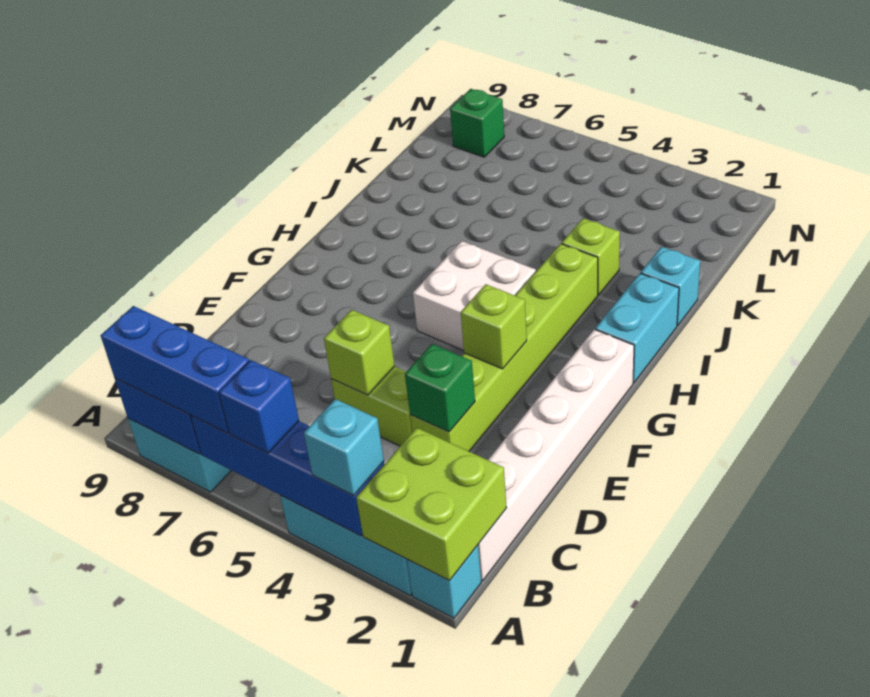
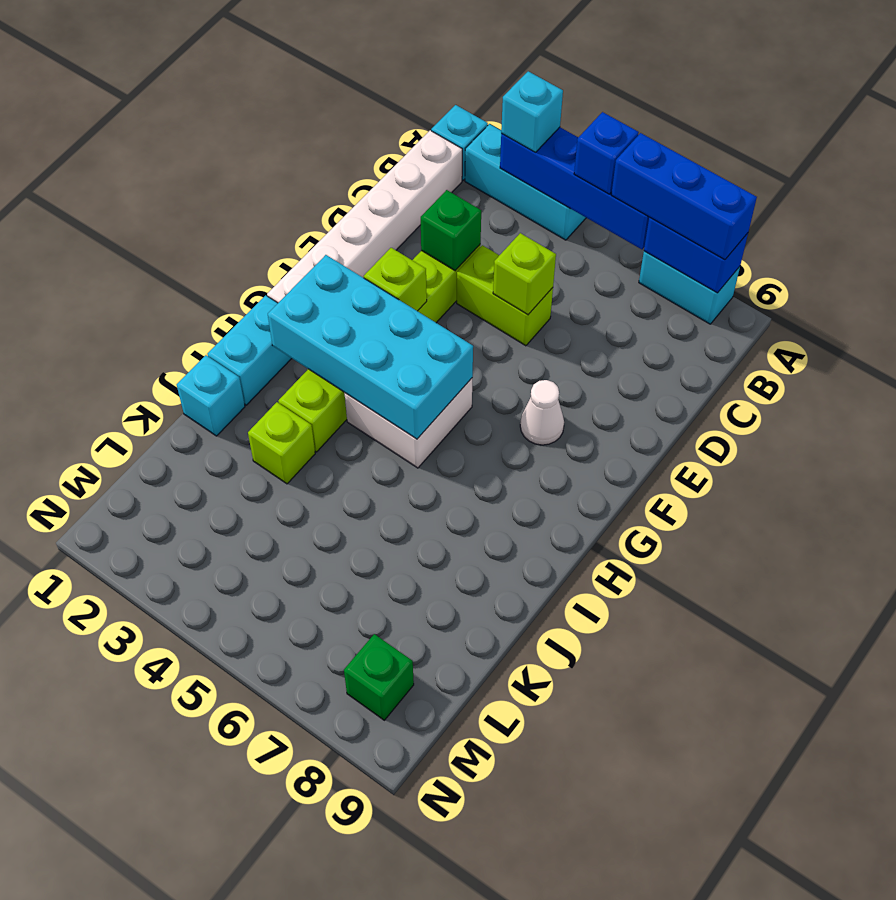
lime 2x2 brick [356,428,507,581] -> none
none -> white 1x1 cone [520,380,564,445]
none -> cyan 2x4 brick [268,255,473,439]

